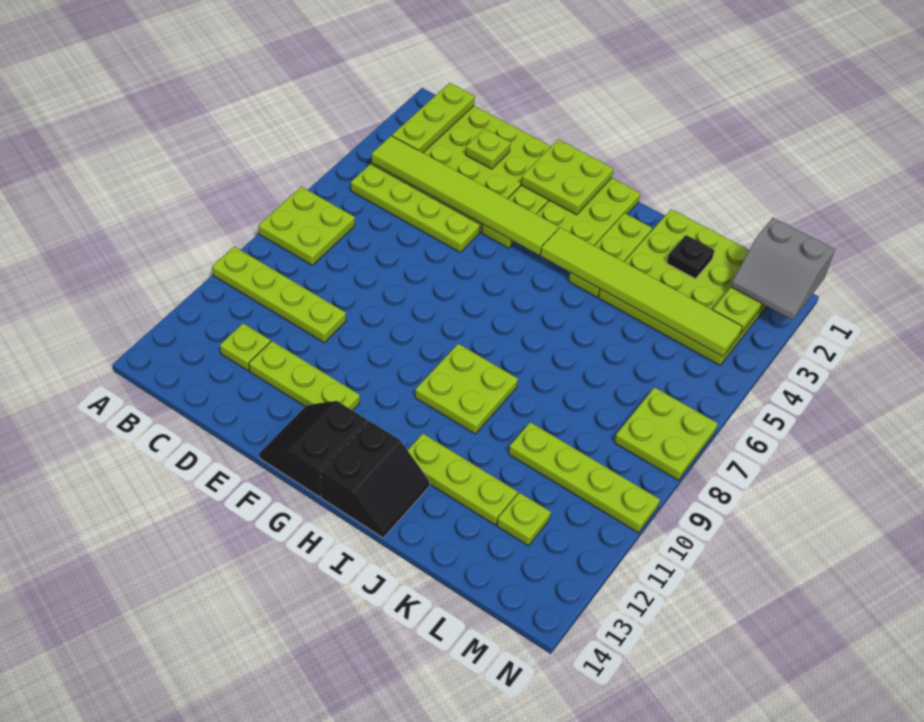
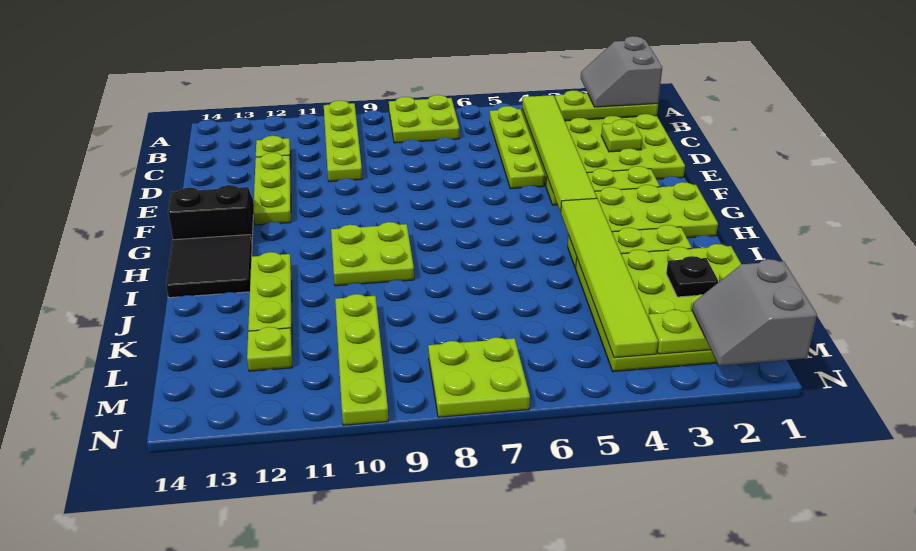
none -> grey 2x2 slope [581,36,662,107]
lime 2x2 plate [521,140,614,215] -> none
black 2x2 slope [321,421,430,538] -> black 2x2 tile [166,235,252,298]

